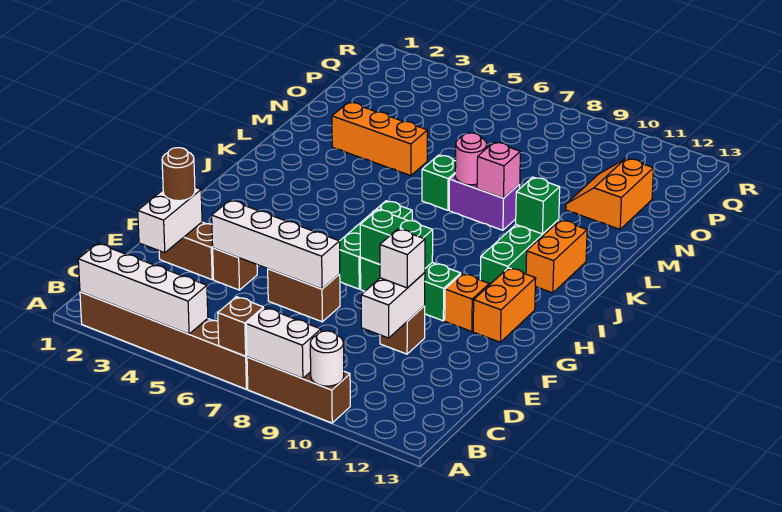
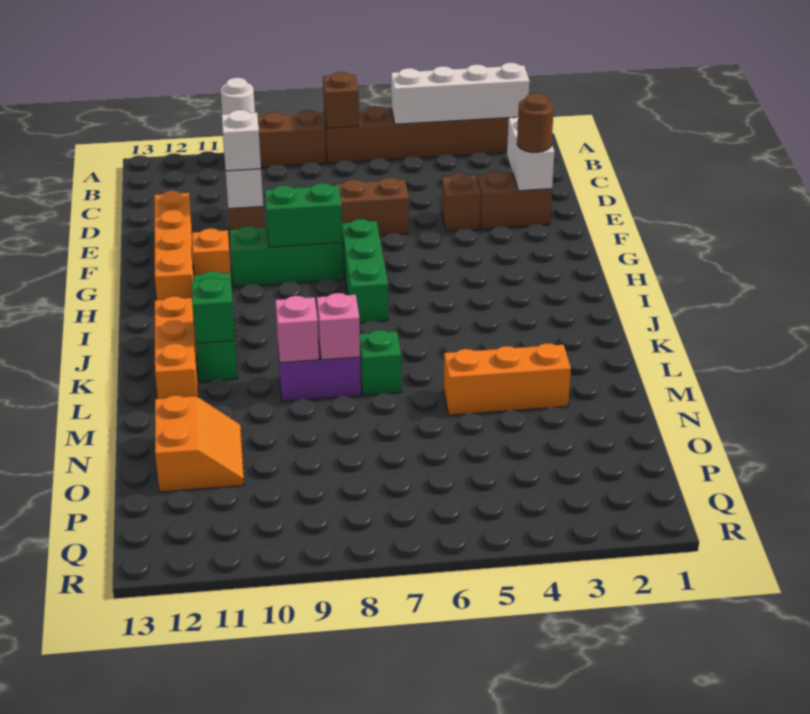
white 1x2 brick [246,308,321,379] -> none
white 1x4 brick [212,200,340,289] -> none
orange 1x2 brick [473,268,536,342] -> orange 1x4 brick [154,191,194,300]
orange 1x2 brick [526,220,587,293] -> orange 1x3 brick [155,296,198,399]
pink 1x1 round brick [455,133,487,185] -> pink 1x1 brick [317,293,360,360]

